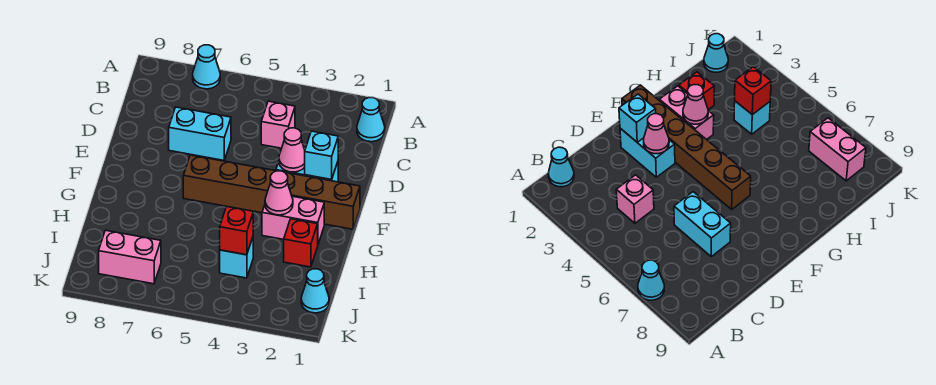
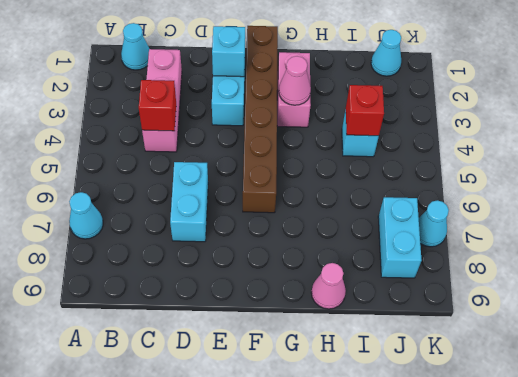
pink 1x1 brick [261,101,295,148] -> pink 1x3 brick [142,49,182,152]
pink 1x1 cone [279,128,305,172] -> pink 1x1 cone moved to [311,263,346,309]
red 1x1 brick [284,219,318,267] -> red 1x1 brick moved to [139,80,176,131]
pink 1x2 brick [99,230,161,284] -> cyan 1x2 brick [378,197,422,278]
none -> cyan 1x1 cone [419,200,449,247]

